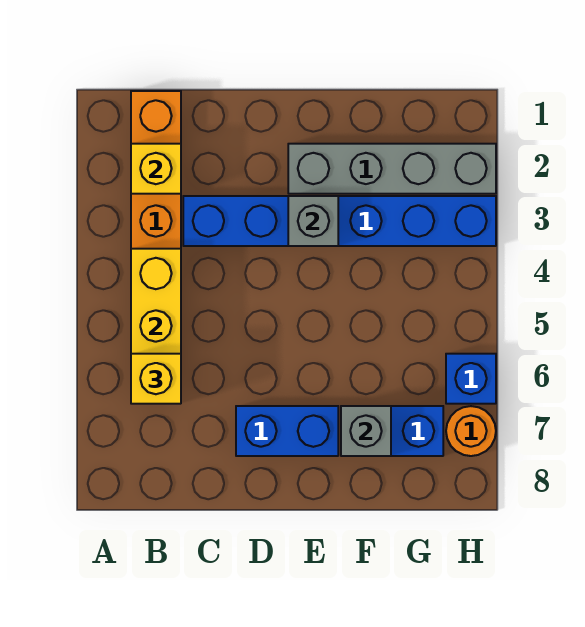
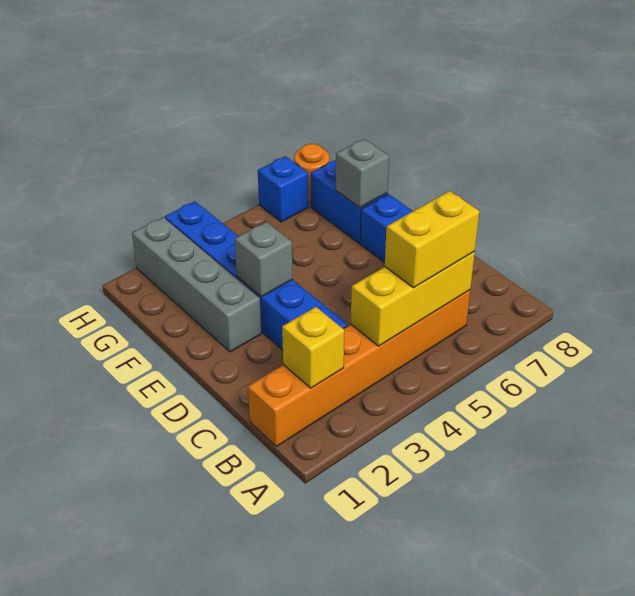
yellow 1x1 brick [131,354,181,404] -> yellow 1x2 brick [385,191,479,288]

